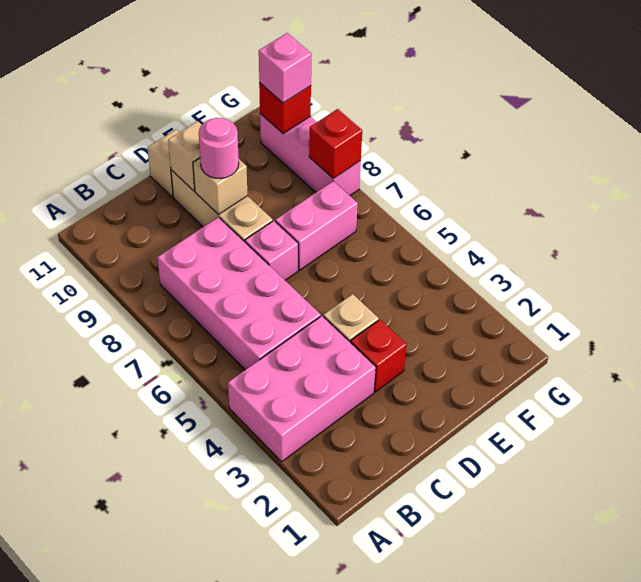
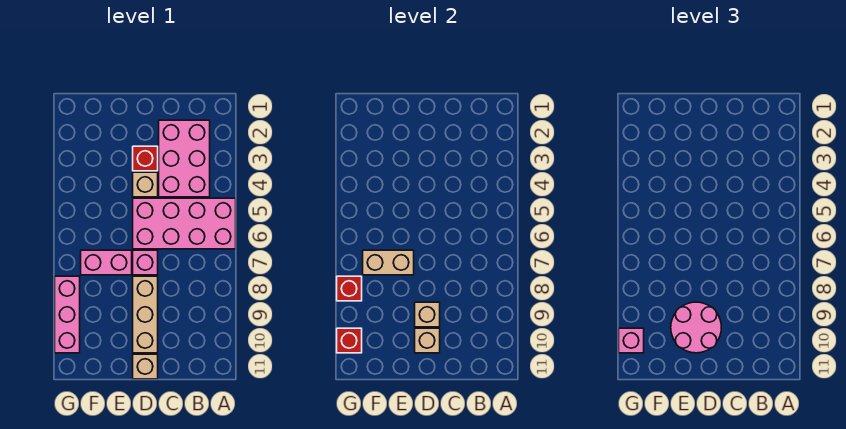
pink 2x3 brick [228,316,376,462] -> pink 2x3 brick turned to [159,120,210,197]
pink 2x4 brick [157,217,321,370] -> pink 2x4 brick turned to [133,198,236,249]
pink 1x1 round brick [199,118,239,179] -> pink 2x2 round brick [671,302,721,353]
none -> tan 1x2 brick [363,250,414,275]

